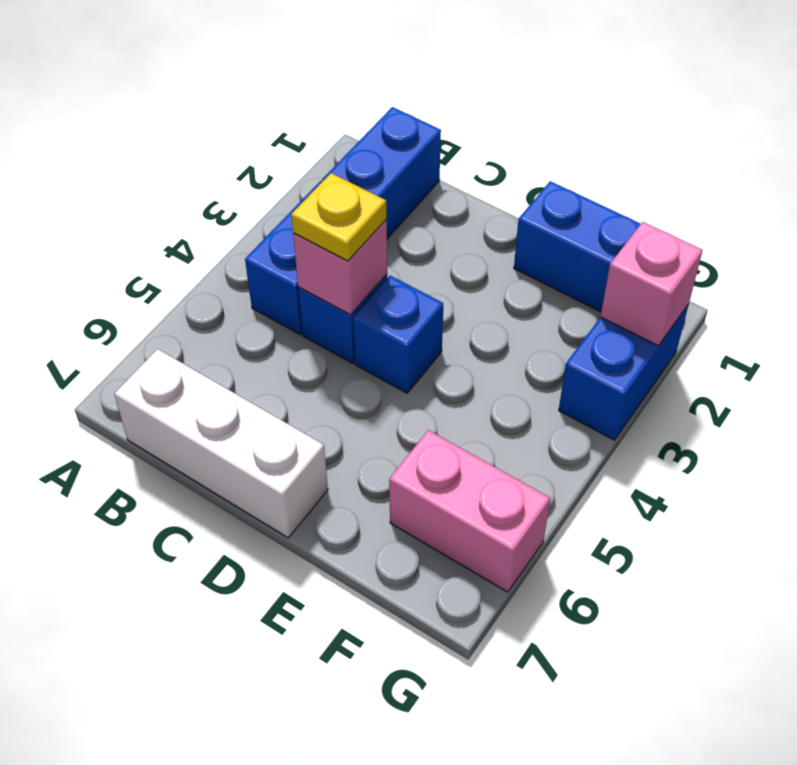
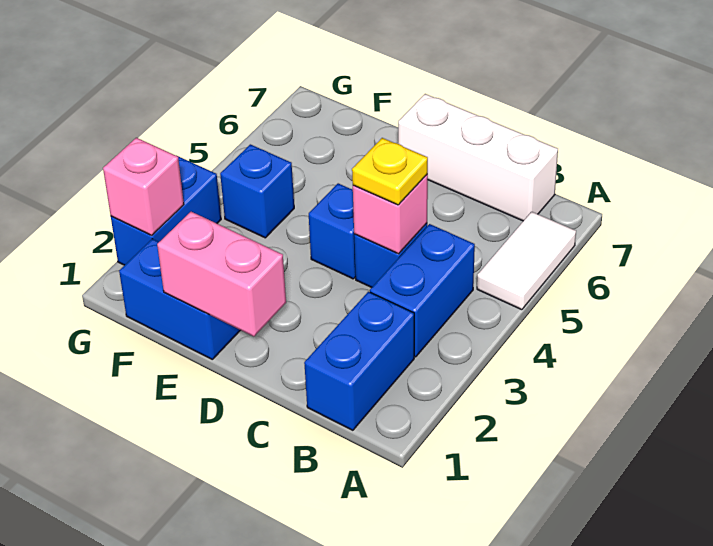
none -> white 1x2 tile [477,212,576,310]
none -> blue 1x1 brick [220,144,294,238]
pink 1x2 brick [389,430,550,592] -> pink 1x2 brick moved to [157,212,286,337]

